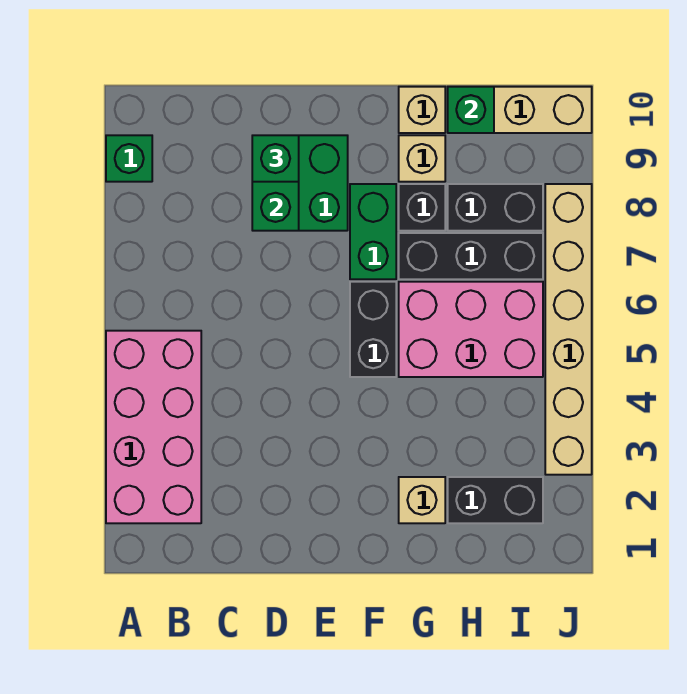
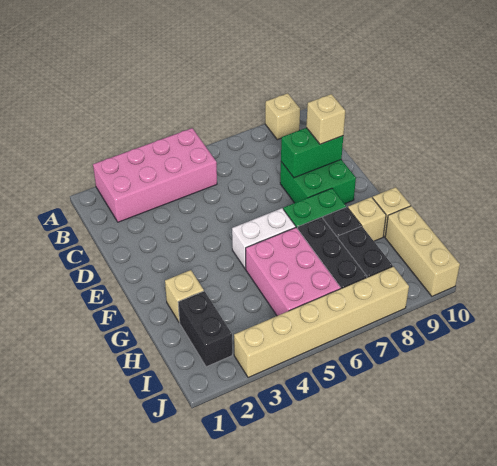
green 1x1 brick [106,135,152,182] -> tan 1x1 brick [265,93,300,140]
green 1x1 brick [252,135,299,182] -> tan 1x1 brick [306,94,345,144]
black 1x2 brick [350,282,396,377] -> white 1x2 brick [232,208,296,269]
green 1x1 brick [448,87,494,133] -> none

